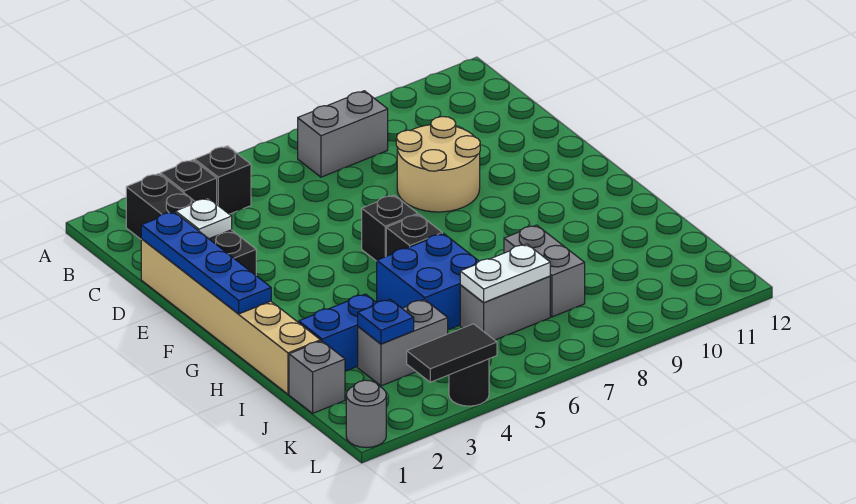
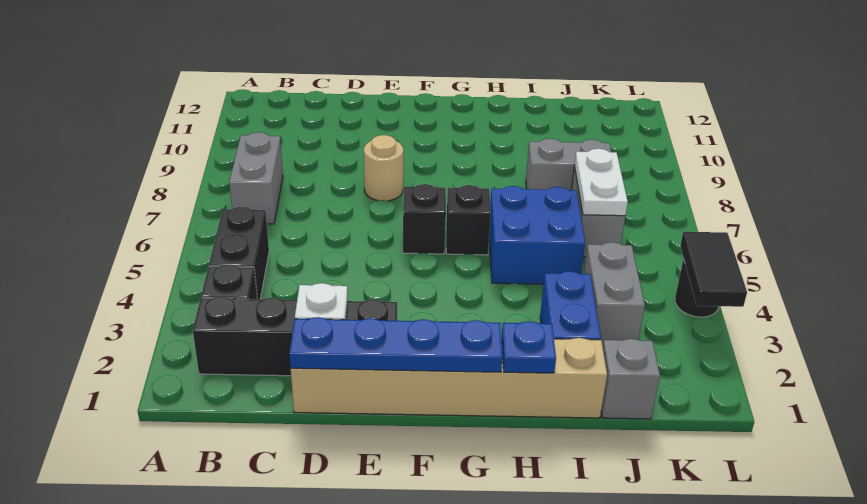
black 1x1 brick [195,146,251,214] -> black 1x2 brick [209,207,269,299]
tan 2x2 round brick [396,117,480,212] -> tan 1x1 round brick [364,135,403,201]
blue 1x1 plate [358,299,414,344] -> blue 1x1 plate moved to [501,321,556,373]
grey 1x1 round brick [346,380,386,448] -> none

